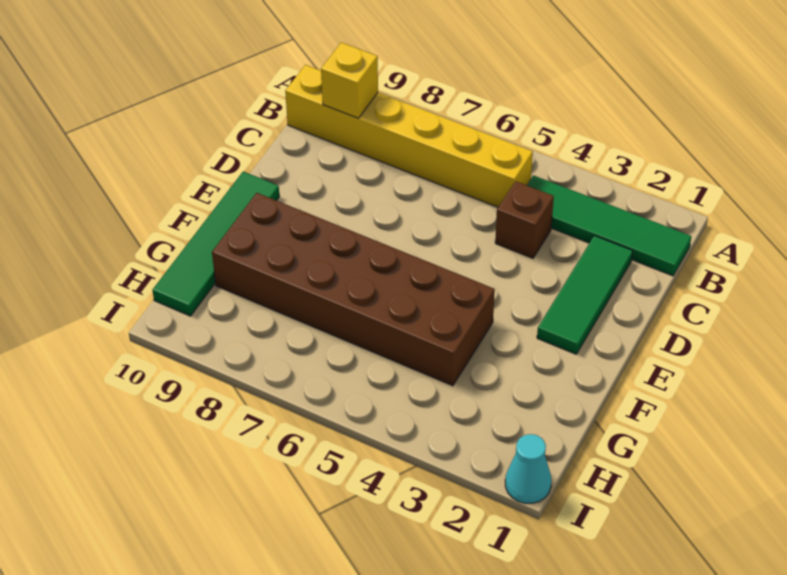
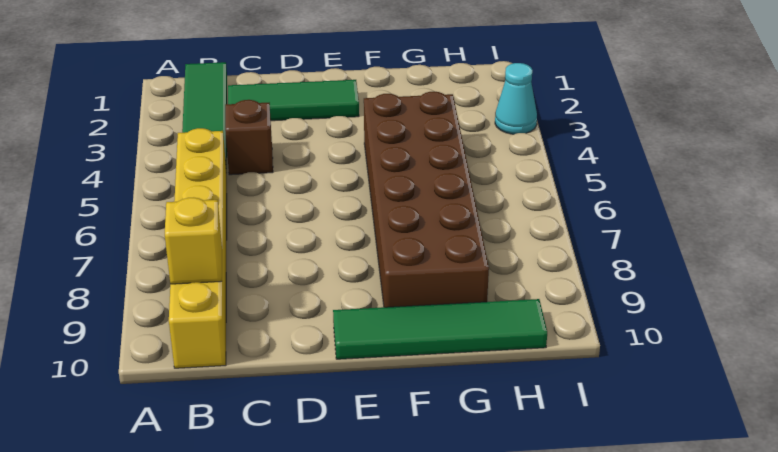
cyan 1x1 cone [505,434,551,503] -> cyan 1x1 cone moved to [495,63,537,134]

